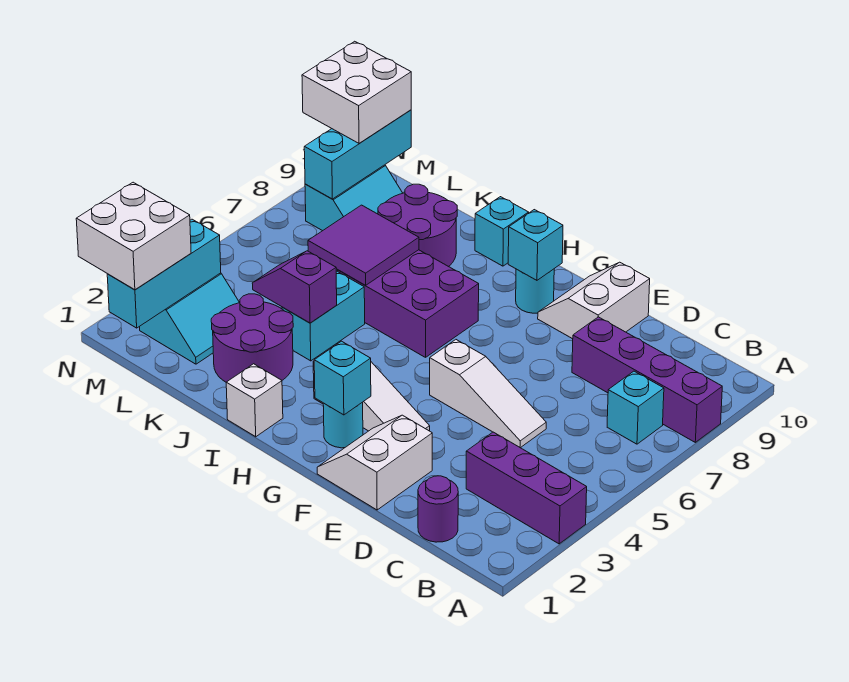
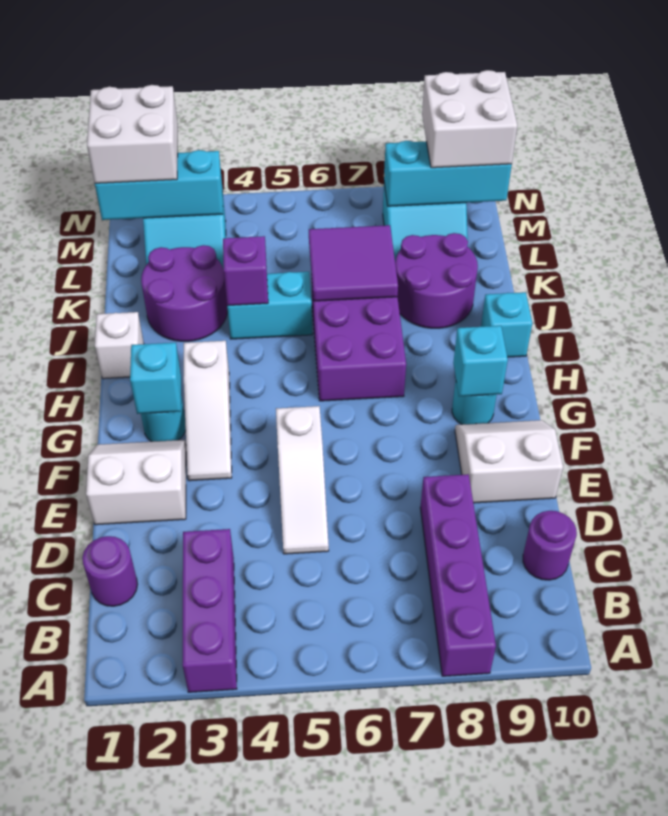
cyan 1x1 brick [607,371,664,444] -> none
none -> purple 1x1 round brick [523,511,577,580]

